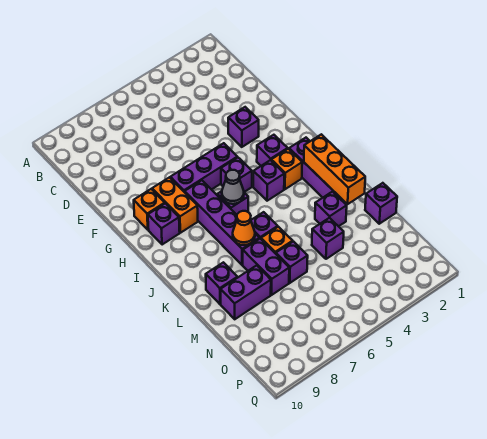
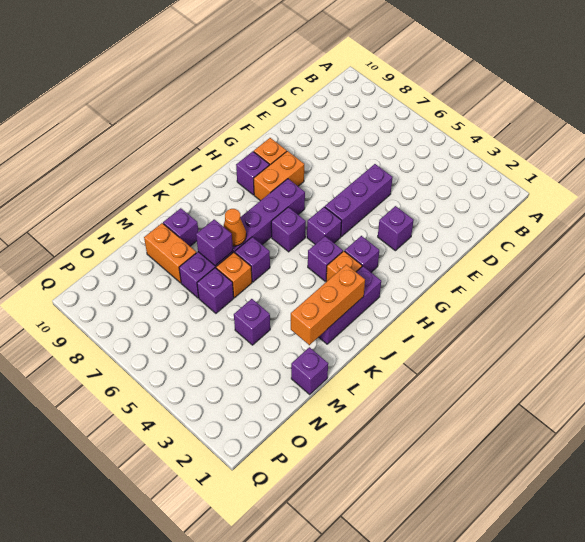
purple 1x3 brick [170,143,237,192] -> purple 1x3 brick turned to [325,164,392,237]
grey 1x1 cone [222,170,244,204] -> none
purple 1x1 brick [315,191,347,226] -> purple 1x1 brick moved to [196,219,233,266]
purple 1x2 brick [221,265,271,319] -> orange 1x2 brick [144,223,196,283]

